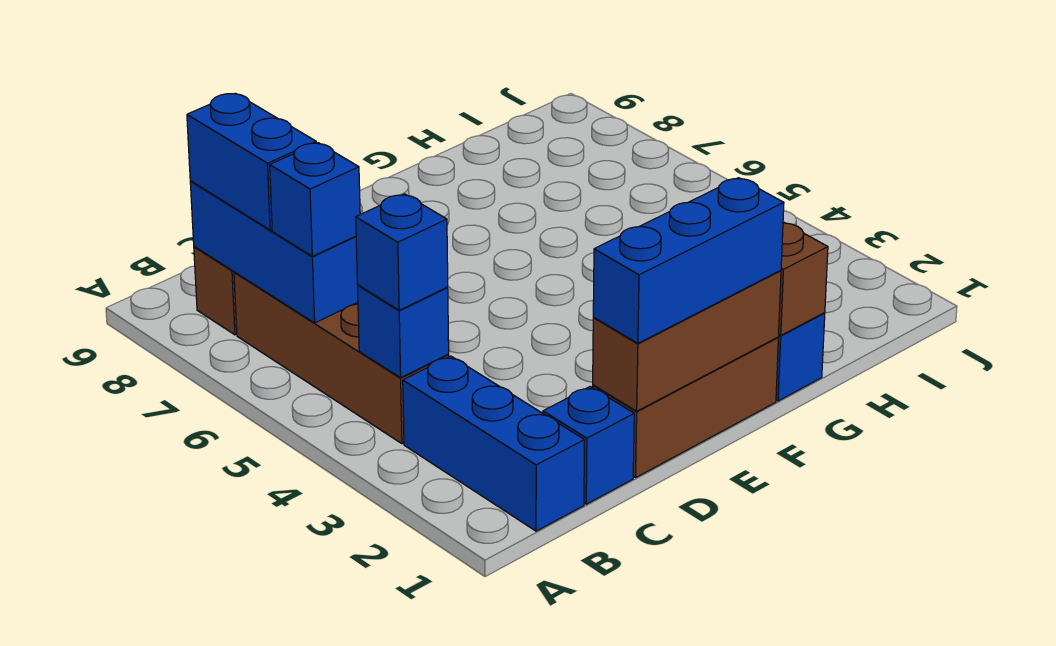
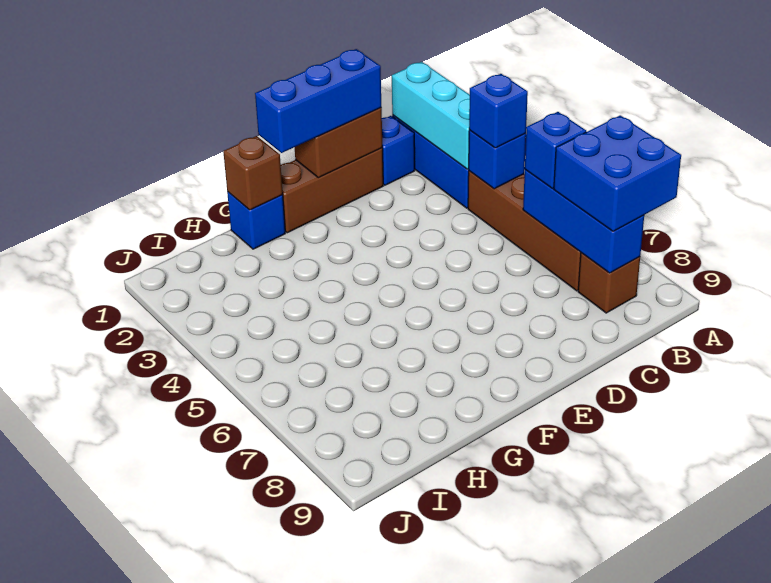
none -> cyan 1x3 brick [392,62,470,169]
blue 1x2 brick [187,93,316,230] -> blue 2x2 brick [554,115,681,232]
brown 1x3 brick [593,270,781,411] -> brown 1x2 brick [295,108,382,178]

